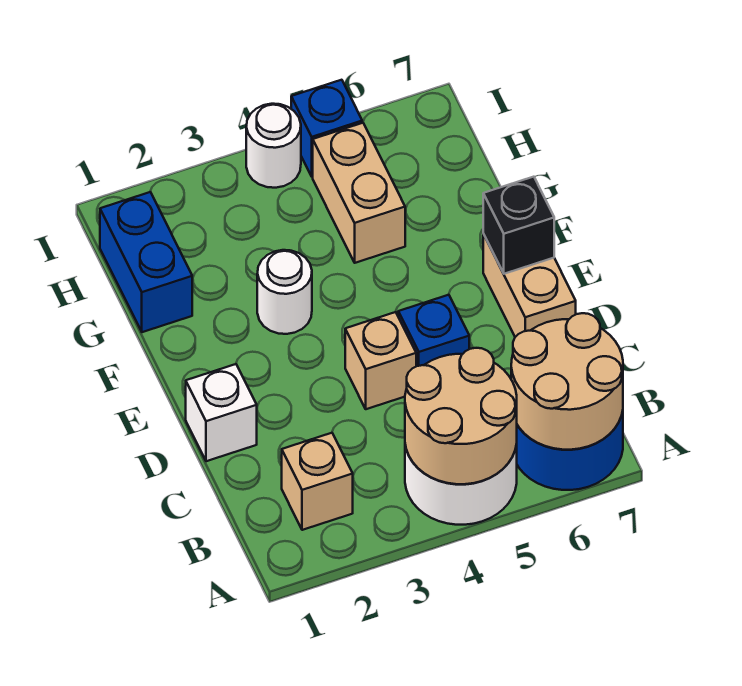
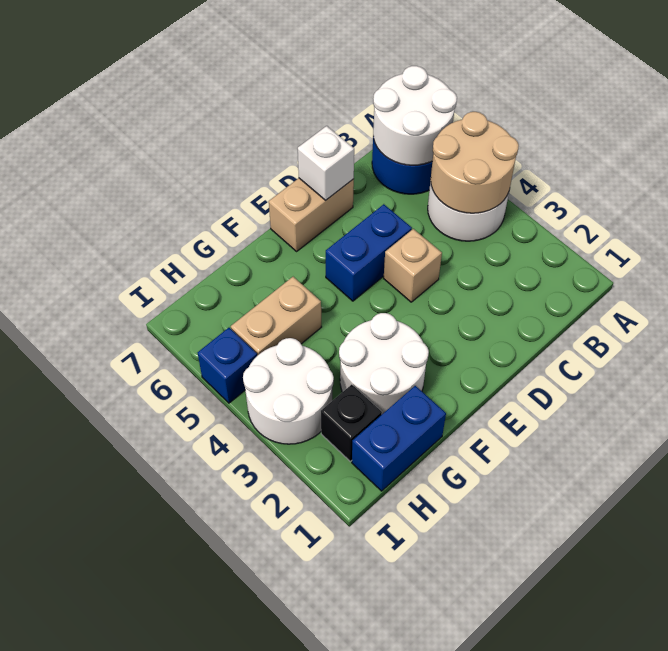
tan 2x2 round brick [511,313,623,450] -> white 2x2 round brick [373,66,457,165]
tan 1x1 brick [282,433,353,530] -> none
white 1x1 brick [186,364,257,461] -> white 1x1 brick moved to [298,126,354,200]
blue 1x1 brick [398,295,469,366] -> blue 1x2 brick [326,204,412,301]
black 1x1 brick [483,177,554,274] -> black 1x1 brick moved to [321,385,382,461]
white 1x1 round brick [257,250,312,334] -> white 2x2 round brick [339,313,429,414]
white 1x1 round brick [246,104,301,188] -> white 2x2 round brick [243,338,334,444]

